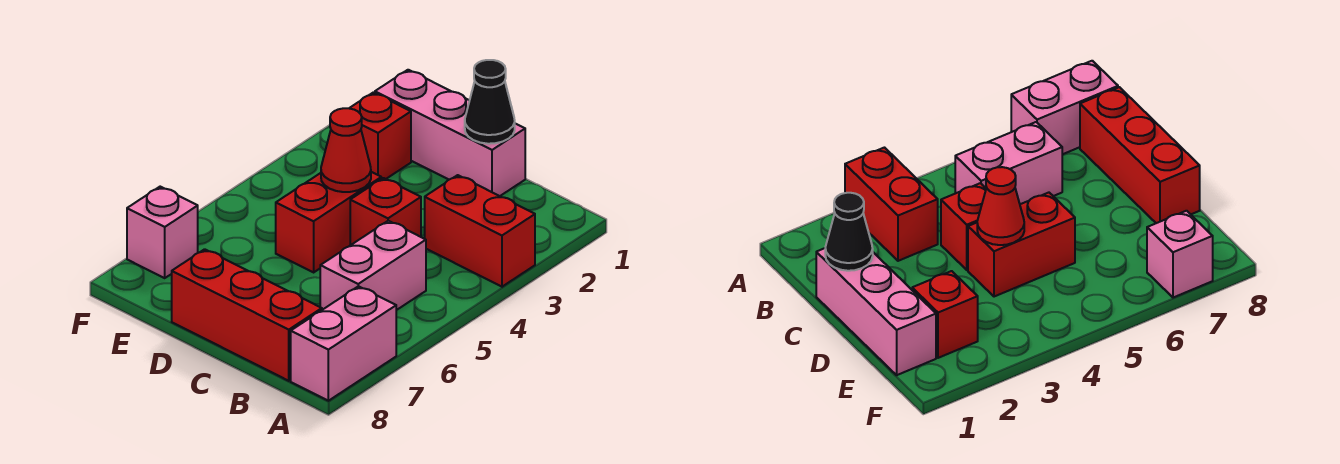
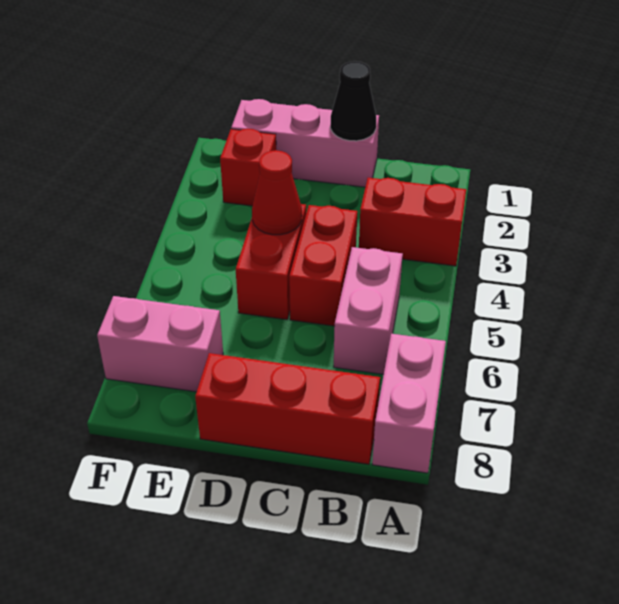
red 1x1 brick [350,178,421,245] -> red 1x2 brick [289,205,357,326]
pink 1x1 brick [127,187,198,278] -> pink 1x2 brick [97,296,223,392]

